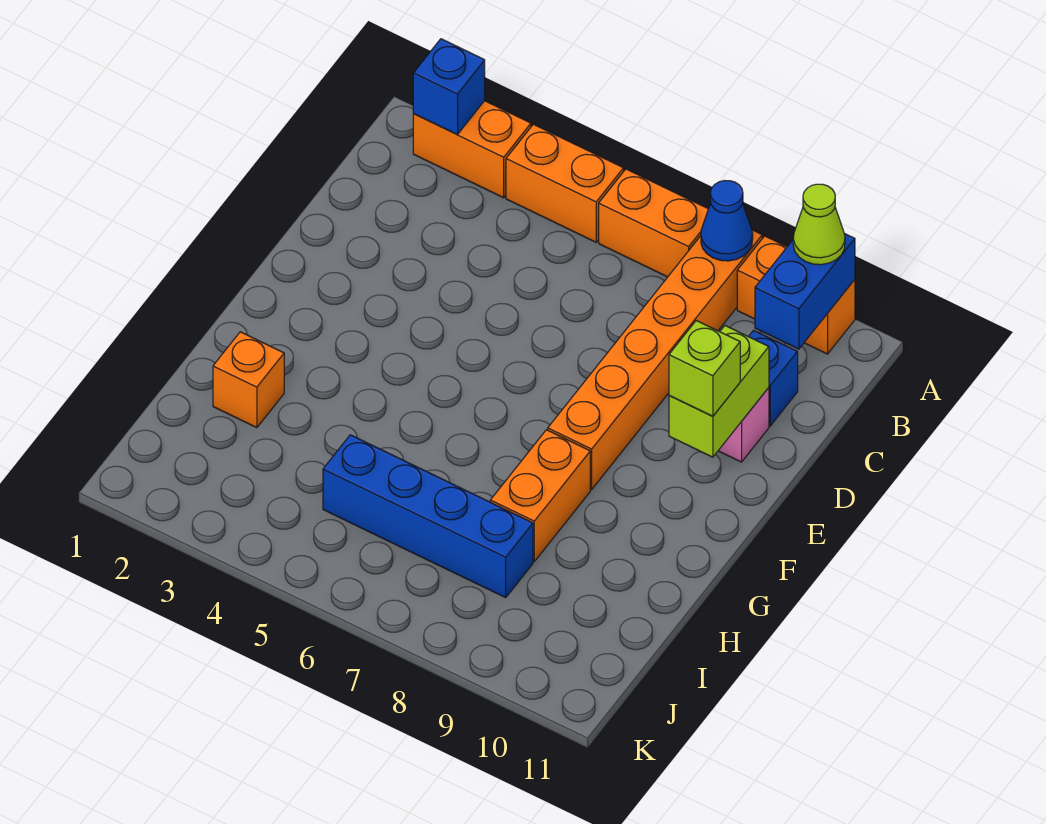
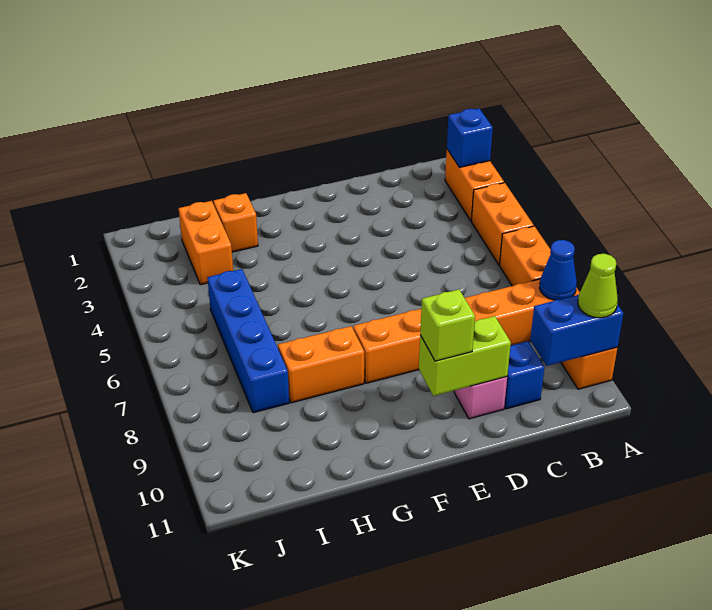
none -> orange 1x2 brick [179,201,233,285]

